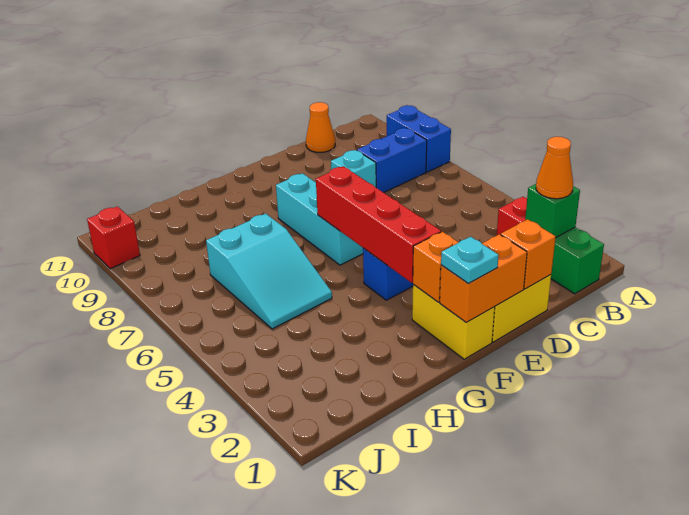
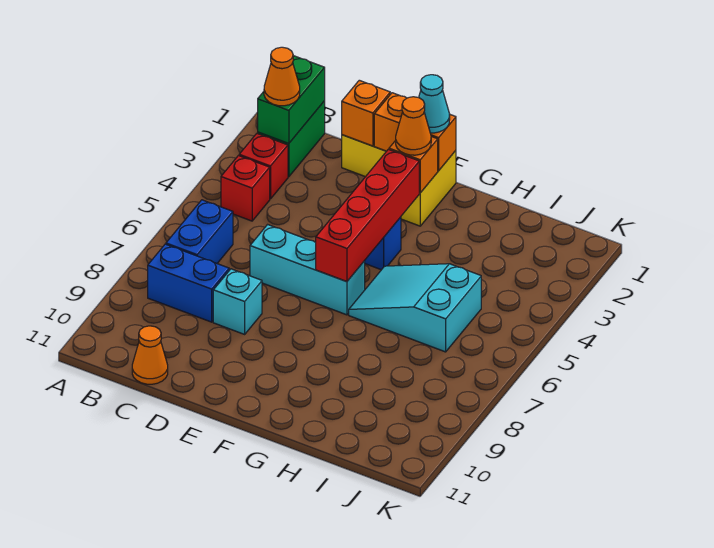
blue 1x2 brick [387,105,451,172] -> blue 1x2 brick moved to [166,200,233,263]
green 1x1 brick [525,184,580,237] -> green 1x2 brick [258,56,325,144]
cyan 1x1 plate [441,237,499,283] -> cyan 1x1 cone [419,75,450,133]
none -> orange 1x1 cone [396,97,431,155]
cyan 1x3 brick [276,173,363,265] -> cyan 1x3 brick turned to [250,225,365,315]
cyan 2x3 slope [206,213,332,329] -> cyan 2x3 slope turned to [349,264,481,352]
red 1x1 brick [87,206,140,269] -> red 1x1 brick moved to [221,156,270,221]

